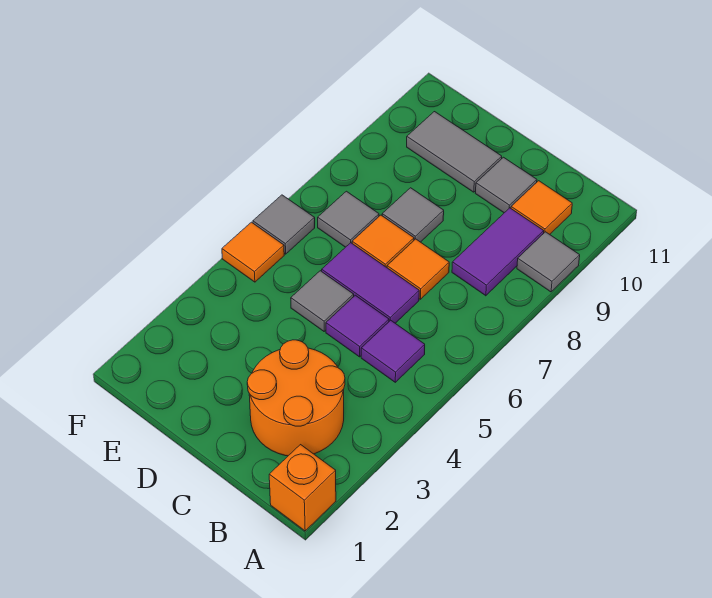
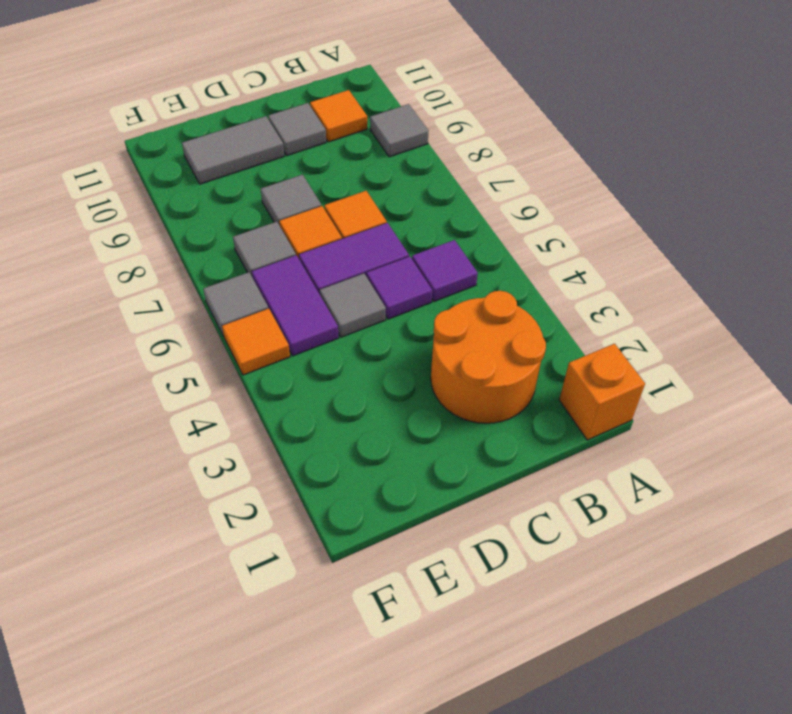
purple 1x2 tile [452,208,544,296] -> purple 1x2 tile moved to [252,255,339,356]

